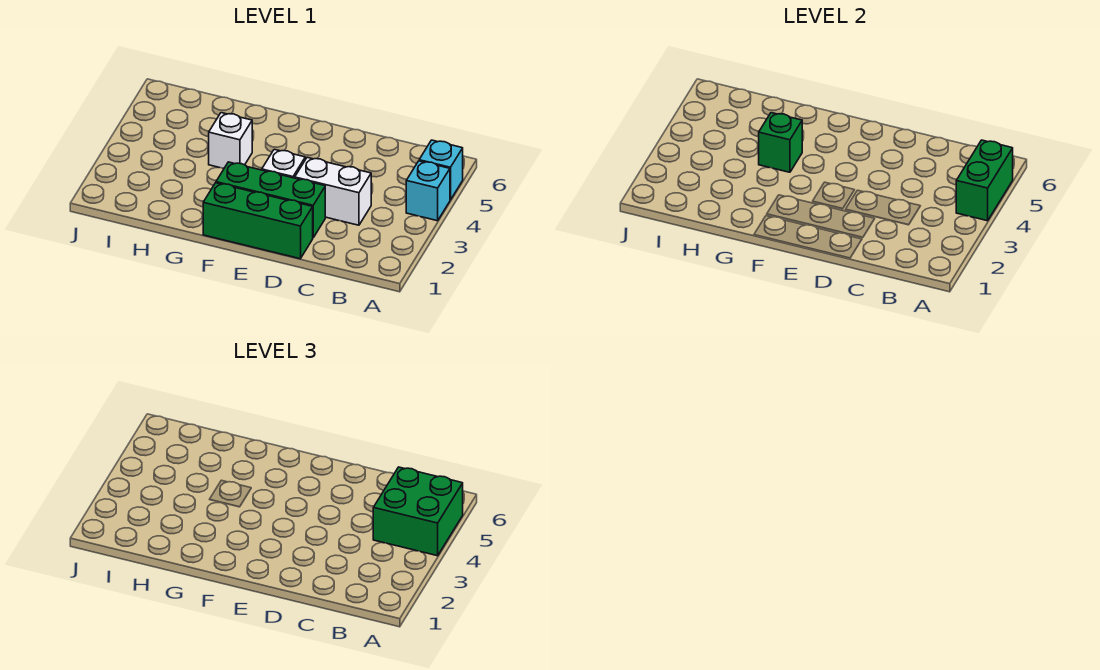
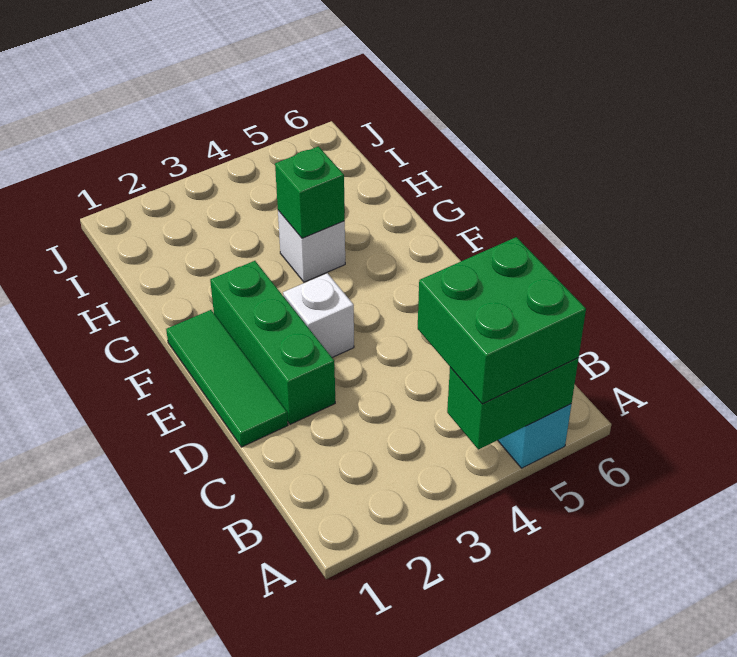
cyan 1x1 brick [406,161,450,221] -> none
white 1x2 brick [295,157,371,225] -> none
green 1x3 brick [203,183,313,259] -> green 1x3 tile [166,310,288,447]

